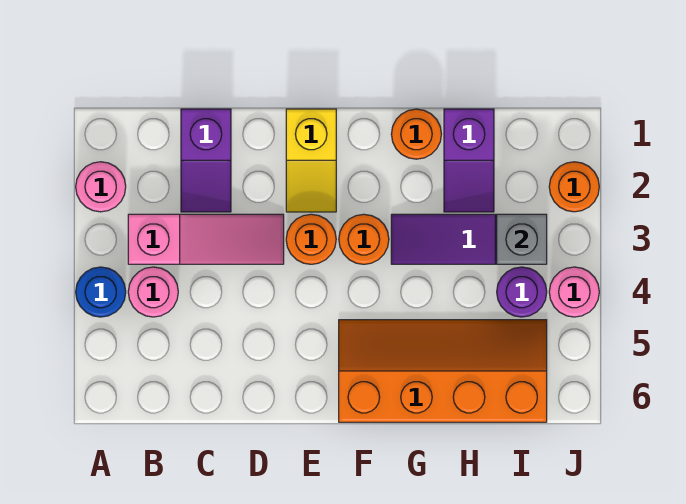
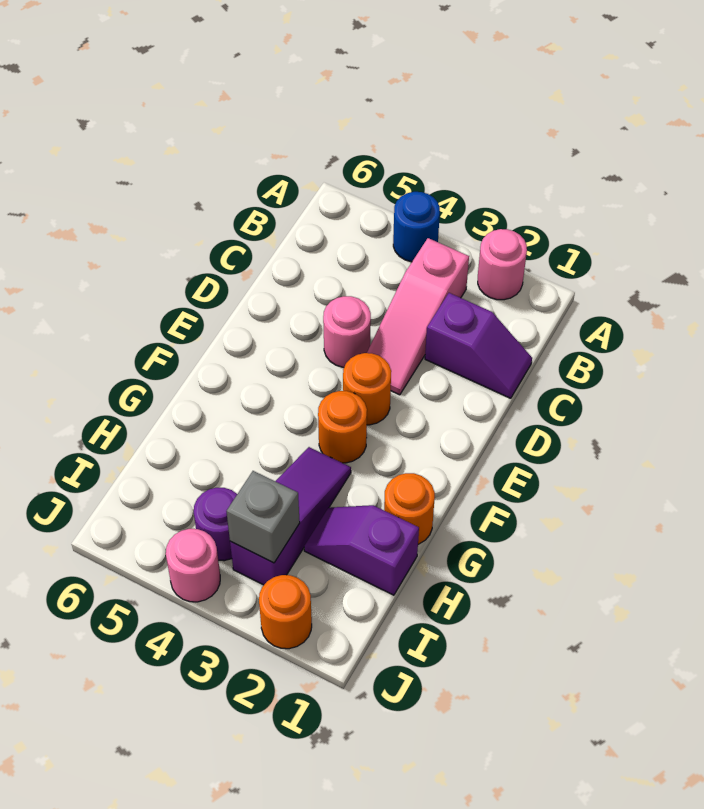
pink 1x1 round brick [128,267,178,317] -> pink 1x1 round brick moved to [323,296,371,367]
purple 1x2 slope [181,109,231,212] -> purple 1x2 slope turned to [425,293,532,398]
yellow 1x2 slope [286,109,336,212] -> none
orange 2x4 slope [339,320,547,422] -> none

